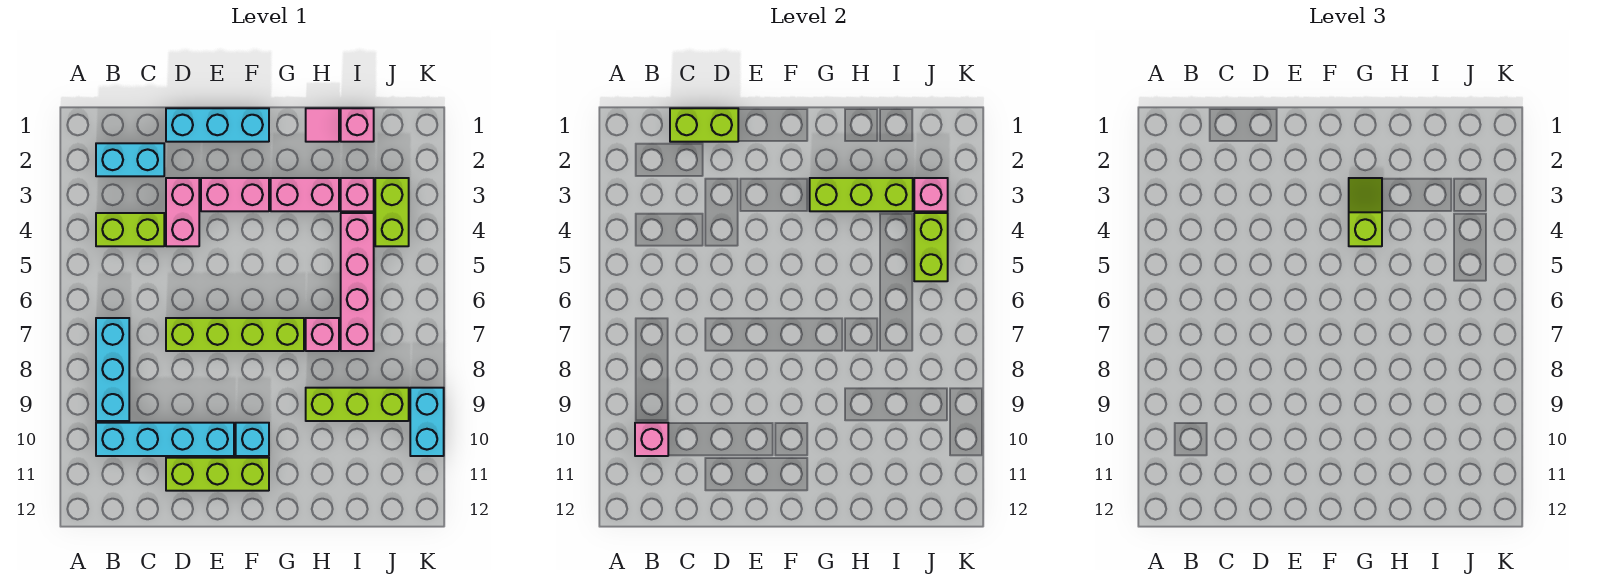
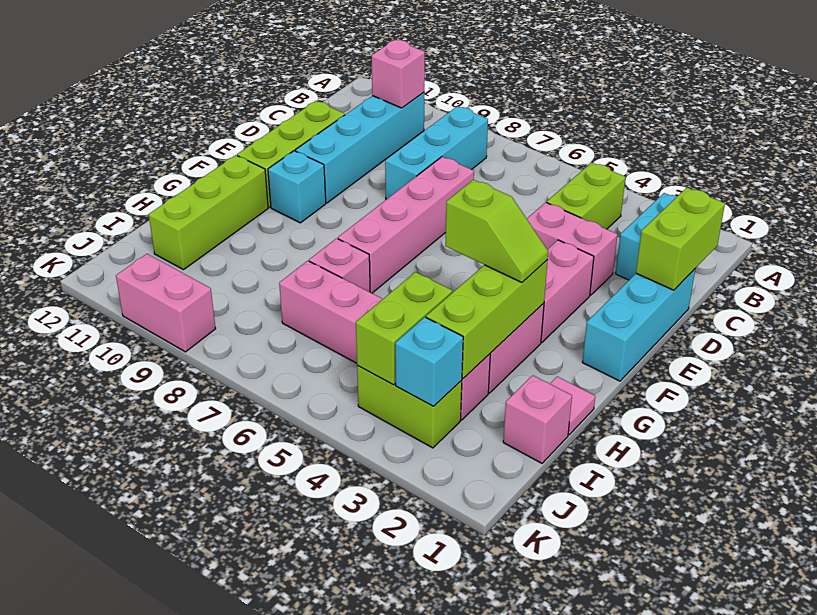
cyan 1x3 brick [96,318,129,421] -> cyan 1x3 brick turned to [385,106,488,199]
lime 1x4 brick [166,318,304,351] -> pink 1x4 brick [338,157,474,293]
lime 1x3 brick [306,388,409,421] -> lime 1x3 brick moved to [149,155,268,270]
pink 1x1 brick [914,178,948,211] -> cyan 1x1 brick [395,317,463,406]
lime 1x2 brick [914,213,948,281] -> lime 1x2 brick turned to [356,272,452,385]
cyan 1x2 brick [410,388,444,456] -> pink 1x2 brick [116,254,216,352]

